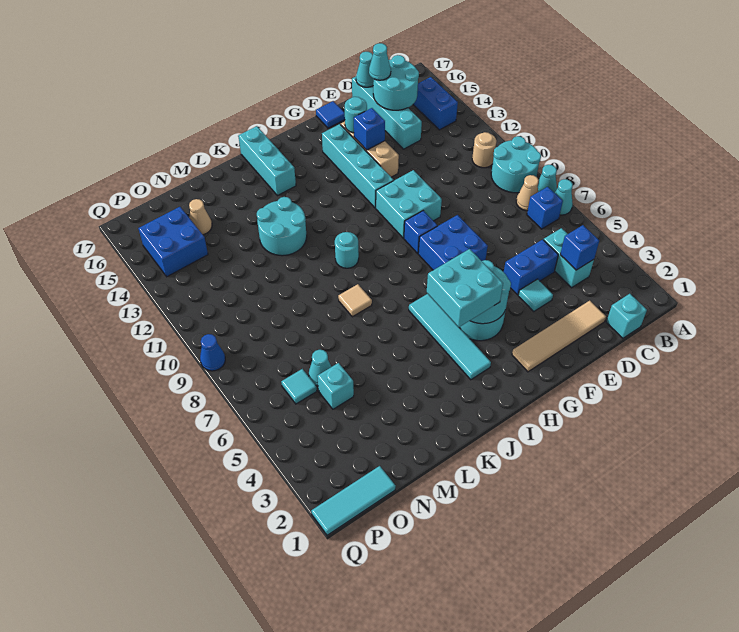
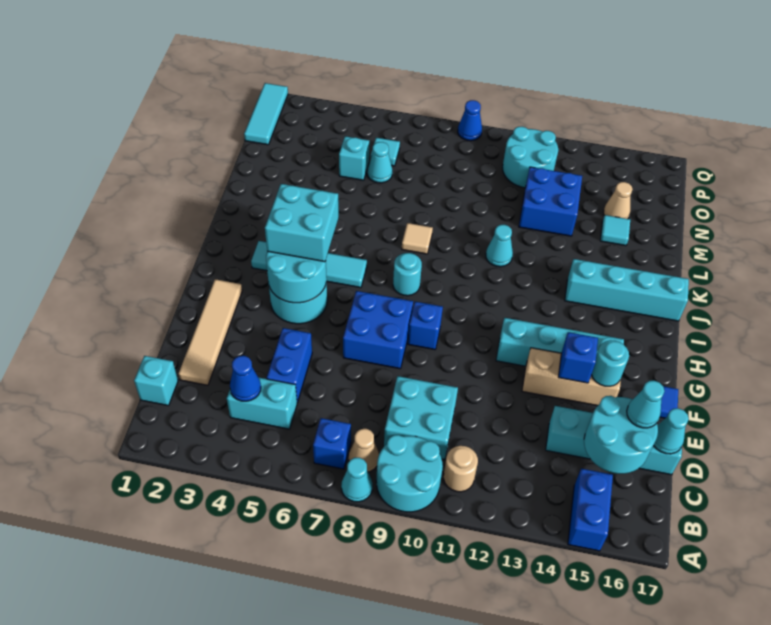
cyan 1x1 cone [555,179,573,215] -> cyan 1x1 cone moved to [486,225,513,267]
blue 1x2 brick [413,77,458,130] -> blue 1x2 brick turned to [568,469,613,551]
blue 1x1 brick [560,225,599,270] -> blue 1x1 cone [230,356,261,401]
cyan 1x1 tile [518,279,553,312] -> cyan 1x1 tile moved to [600,215,630,246]
cyan 2x2 brick [376,170,442,238] -> cyan 2x2 brick moved to [384,376,458,460]
cyan 1x1 round brick [335,232,359,268] -> cyan 1x1 round brick moved to [393,253,422,296]
cyan 1x3 brick [238,126,296,196] -> cyan 1x4 brick [565,259,689,321]
cyan 2x2 round brick [257,197,307,256] -> cyan 2x2 round brick moved to [503,127,558,188]
blue 2x2 brick [138,207,208,277] -> blue 2x2 brick moved to [519,167,582,236]

